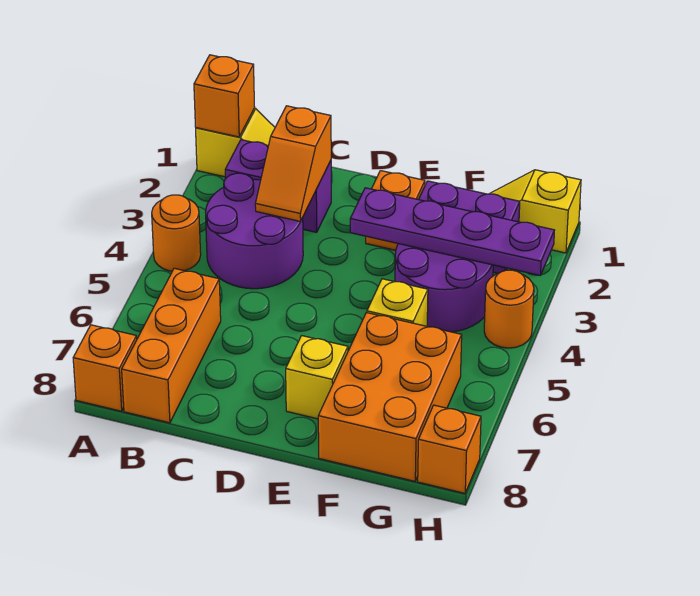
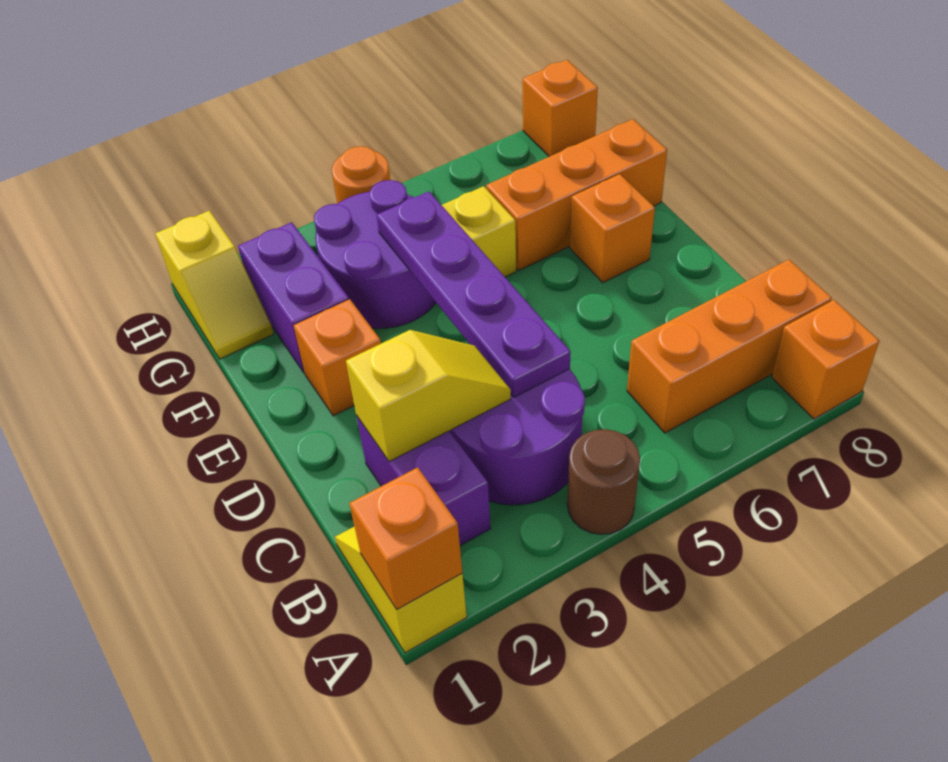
orange 1x1 round brick [152,195,201,271] -> brown 1x1 round brick [567,429,640,534]
orange 1x2 slope [255,106,331,222] -> yellow 1x2 slope [346,330,511,462]
purple 1x4 plate [350,188,554,275] -> purple 1x4 plate moved to [377,191,571,397]
yellow 1x1 brick [286,336,348,419] -> orange 1x1 brick [570,174,655,283]
orange 2x3 brick [318,313,462,481] -> orange 1x3 brick [486,119,667,270]

